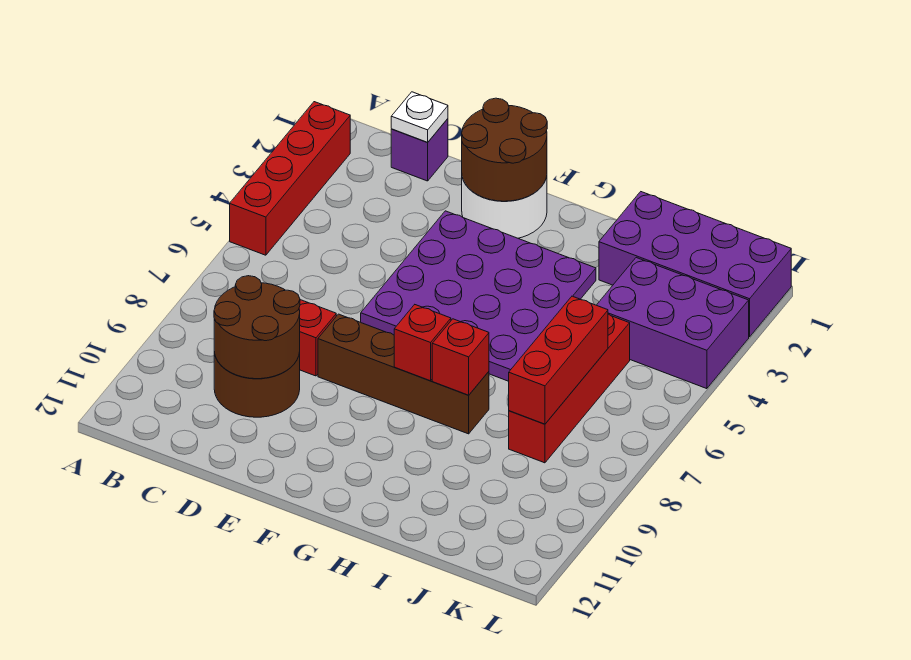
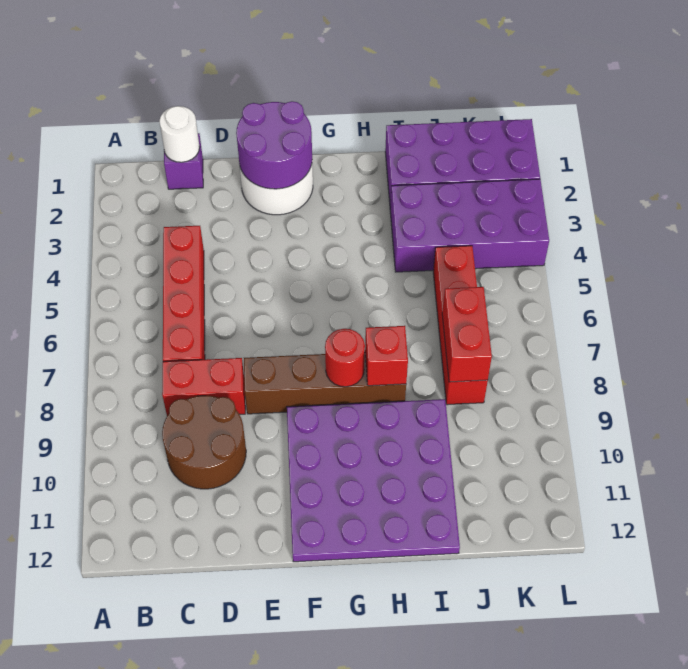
red 1x4 brick [230,102,350,255] -> red 1x4 brick moved to [163,226,205,362]
white 1x1 plate [391,92,448,142] -> white 1x1 round brick [159,106,200,162]
brown 2x2 round brick [214,276,300,379] -> none
brown 2x2 round brick [462,98,547,201] -> purple 2x2 round brick [236,101,312,189]
purple 4x4 plate [361,211,596,381] -> purple 4x4 plate moved to [287,399,460,562]
red 1x1 brick [394,305,451,381] -> red 1x1 round brick [325,329,365,387]
purple 2x3 brick [597,258,749,389] -> purple 2x4 brick [390,179,549,272]
red 1x3 brick [509,296,608,424] -> red 1x2 brick [442,287,492,382]

